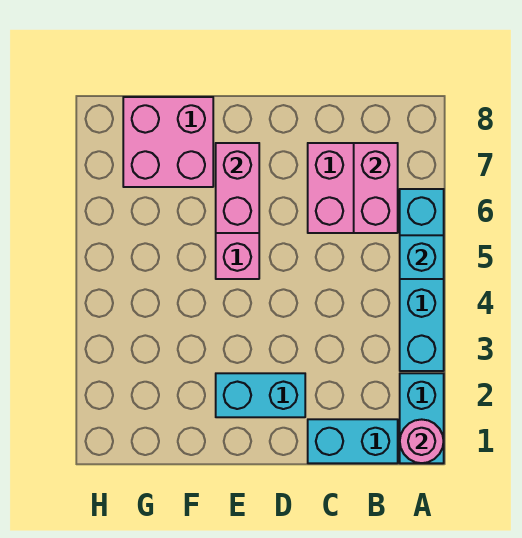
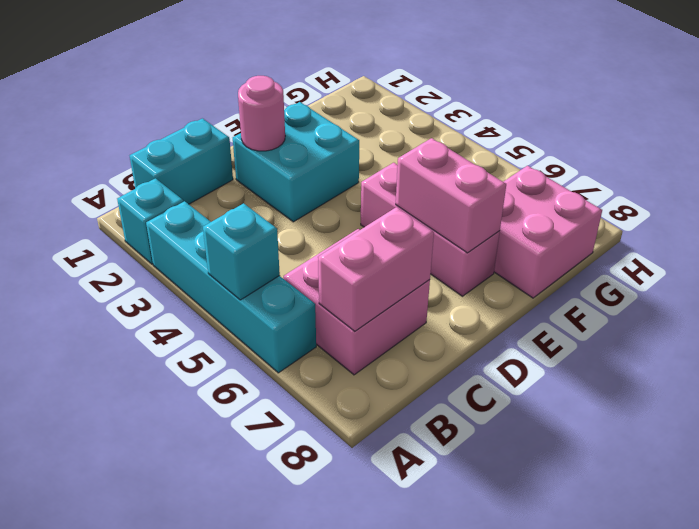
cyan 1x2 brick [400,373,444,463] -> cyan 1x1 brick [117,178,183,264]
pink 1x1 round brick [400,419,444,463] -> pink 1x1 round brick moved to [238,76,285,151]
pink 1x2 brick [354,143,398,233] -> pink 1x2 brick turned to [318,207,434,331]
cyan 1x2 brick [216,373,305,417] -> cyan 2x2 brick [233,102,359,222]

